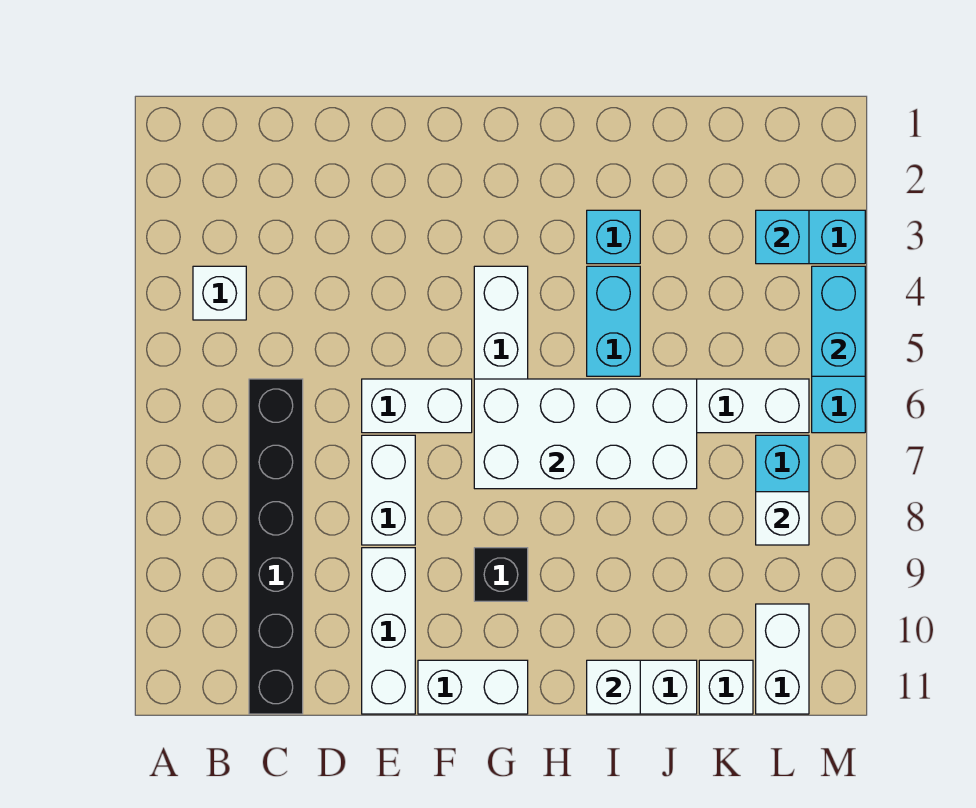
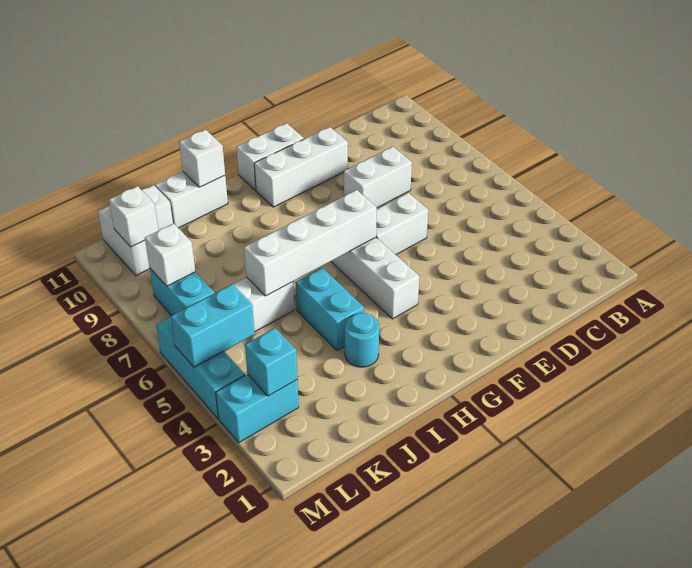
white 1x1 brick [193,266,246,320] -> white 1x1 brick moved to [109,186,158,247]
black 1x6 brick [249,379,303,714] -> none
white 1x2 brick [362,435,415,545] -> white 1x2 brick turned to [344,147,412,208]
white 1x3 brick [362,548,415,714] -> white 1x3 brick turned to [254,127,348,207]
white 2x4 brick [474,379,697,489] -> white 1x4 brick [244,190,377,296]
black 1x1 brick [474,548,528,601] -> none
cyan 1x1 brick [587,210,640,264] -> cyan 1x1 round brick [345,313,379,367]
cyan 1x2 brick [812,266,865,376] -> cyan 1x2 brick turned to [171,284,255,367]

